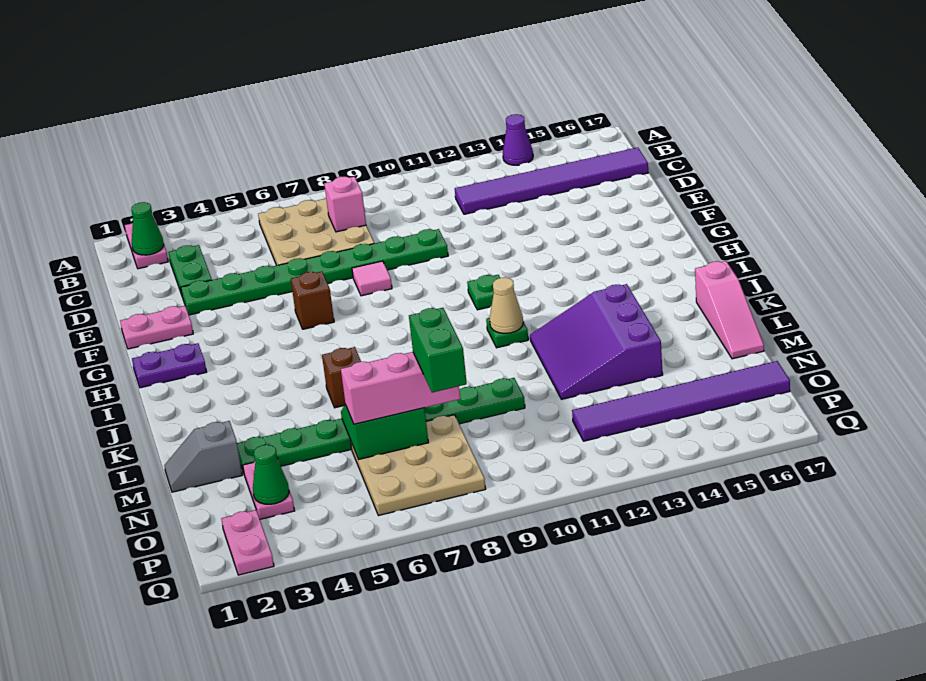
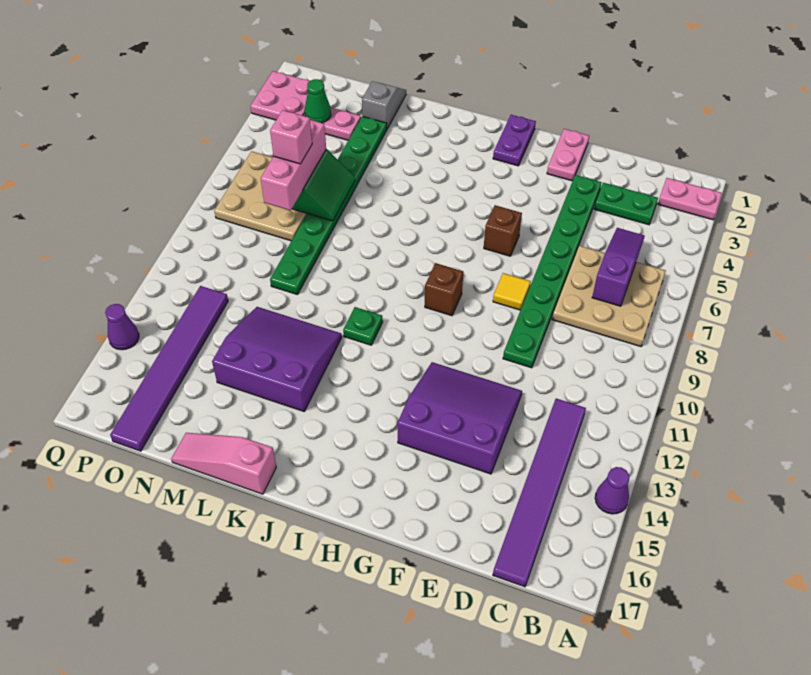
green 1x1 cone [131,202,164,255] -> none
none -> purple 1x3 slope [592,228,644,306]
pink 1x1 brick [324,176,366,232] -> pink 1x1 brick moved to [270,110,312,164]
none -> purple 3x3 slope [397,362,522,474]
pink 1x1 tile [352,261,392,296] -> yellow 1x1 tile [493,273,531,310]
green 1x1 plate [467,275,500,310] -> none
tan 1x1 cone [490,278,523,333] -> none
brown 1x1 brick [322,347,361,408] -> brown 1x1 brick moved to [425,263,463,316]
green 1x2 brick [409,308,467,393] -> none
pink 1x2 plate [221,510,274,575] -> pink 2x2 plate [251,71,309,120]
none -> purple 1x1 cone [105,304,139,350]

